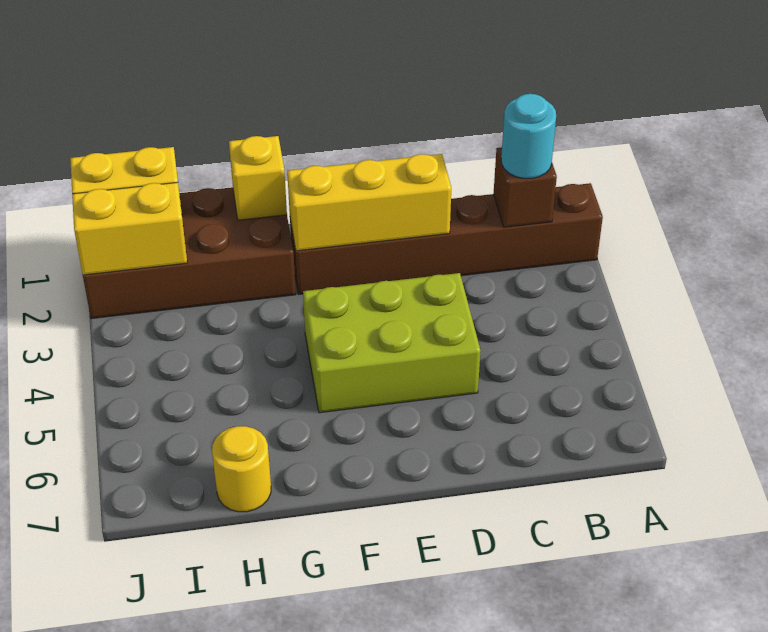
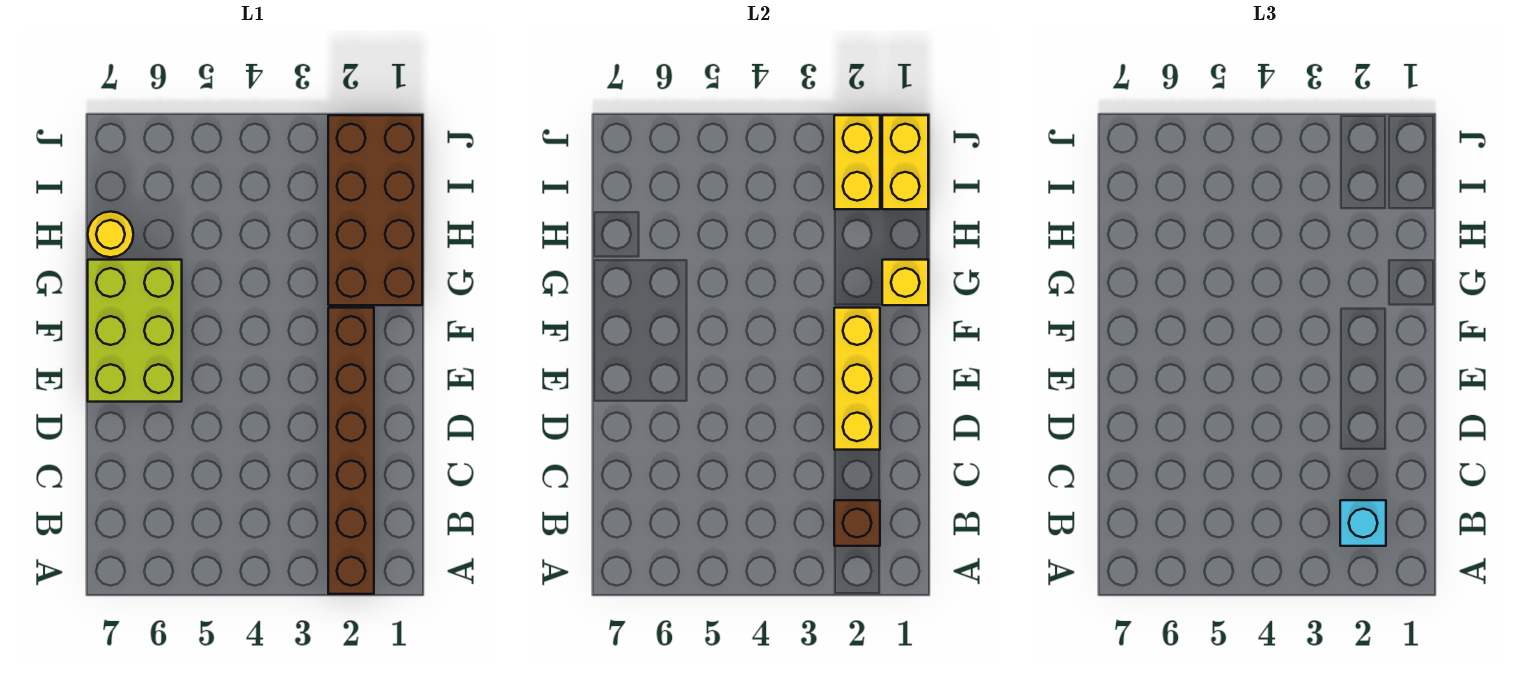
cyan 1x1 round brick [501,94,556,178] -> cyan 1x1 brick [1340,500,1386,546]
lime 2x3 brick [303,273,481,413] -> lime 2x3 brick moved to [88,260,182,402]

